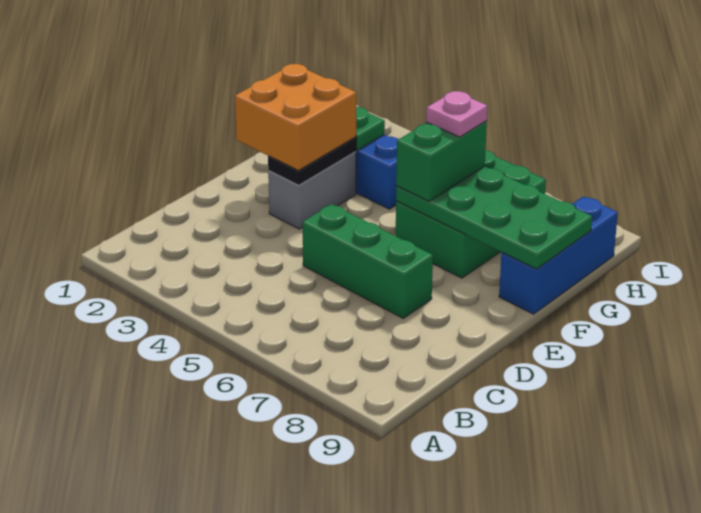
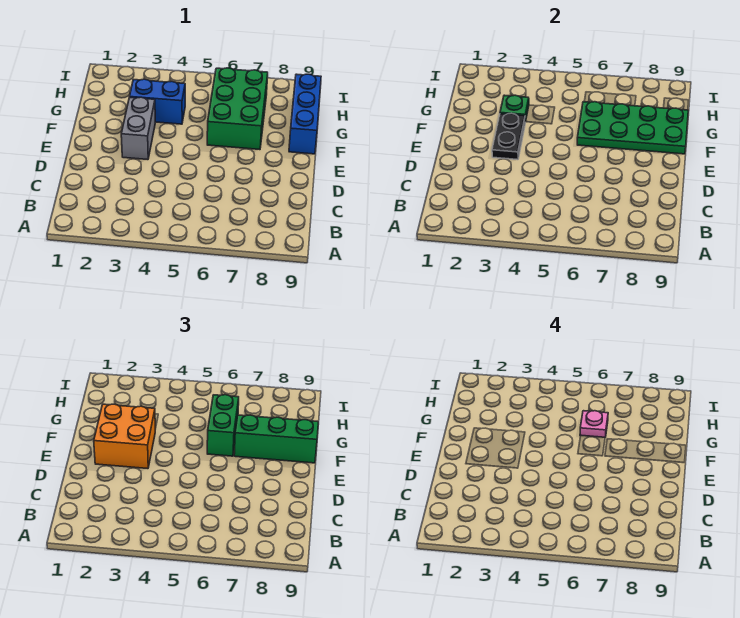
green 1x3 brick [302,204,433,318] -> green 1x3 brick moved to [234,415,318,463]

